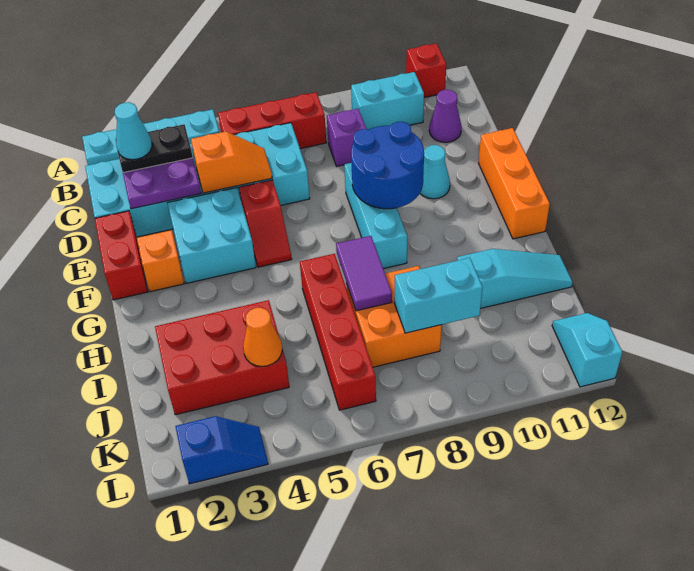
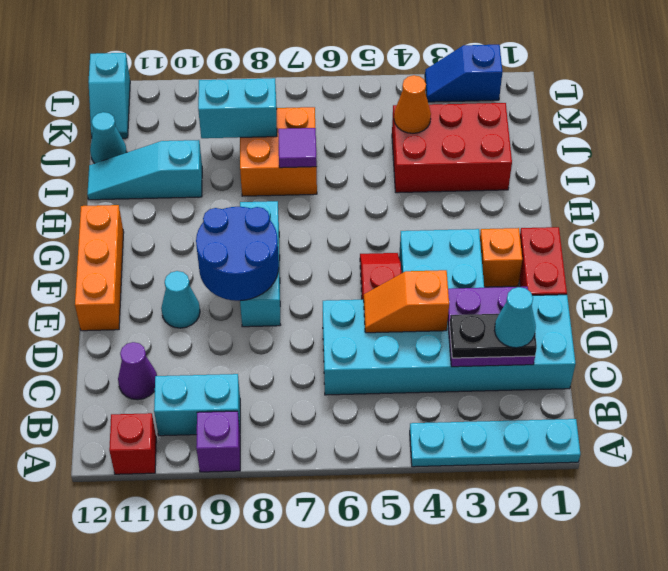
red 1x3 brick [218,92,326,149] -> none
purple 1x1 brick [327,109,366,166] -> purple 1x1 brick moved to [196,411,240,472]
red 1x4 brick [300,254,376,410] -> none
purple 1x2 tile [336,236,392,311] -> purple 1x1 tile [278,128,317,168]
none -> cyan 1x1 cone [90,112,127,163]

